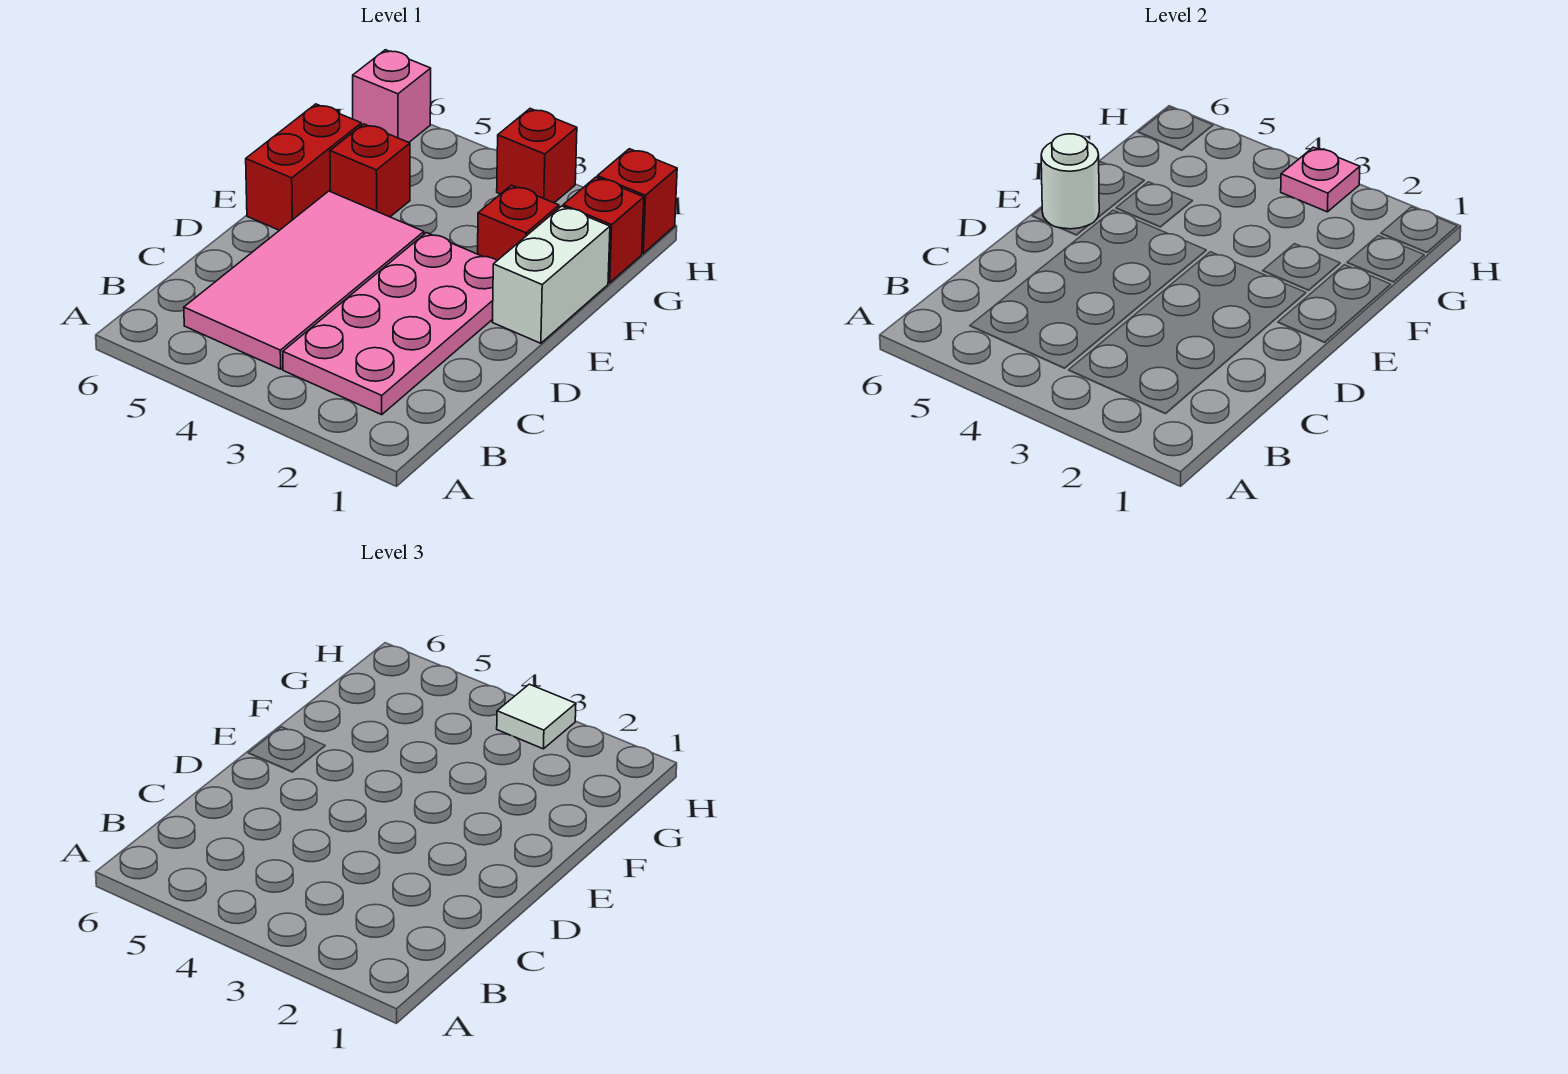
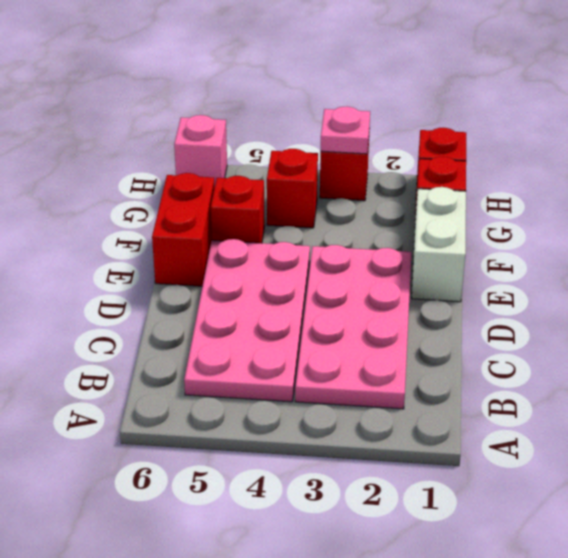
pink 2x4 tile [184,191,424,369] -> pink 2x4 plate [184,239,310,402]
white 1x1 round brick [1041,134,1099,229] -> none
red 1x1 brick [478,185,559,260] -> red 1x1 brick moved to [267,149,318,228]
white 1x1 tile [497,684,576,749] -> none

